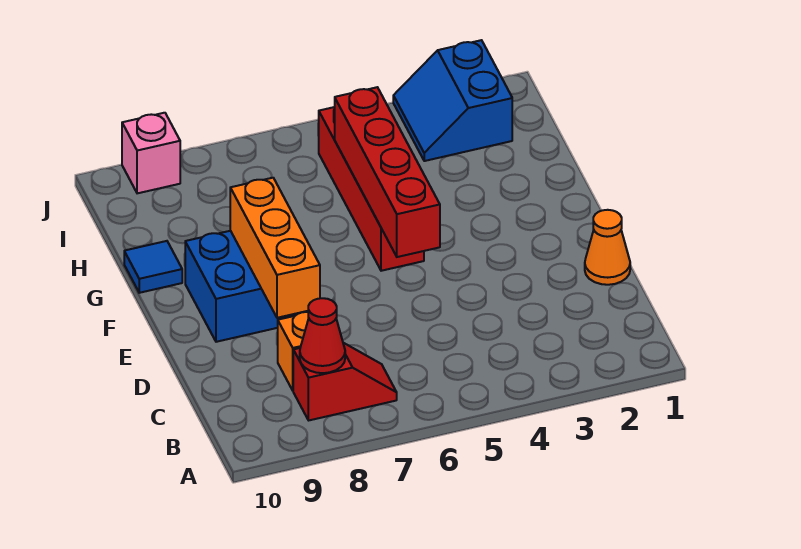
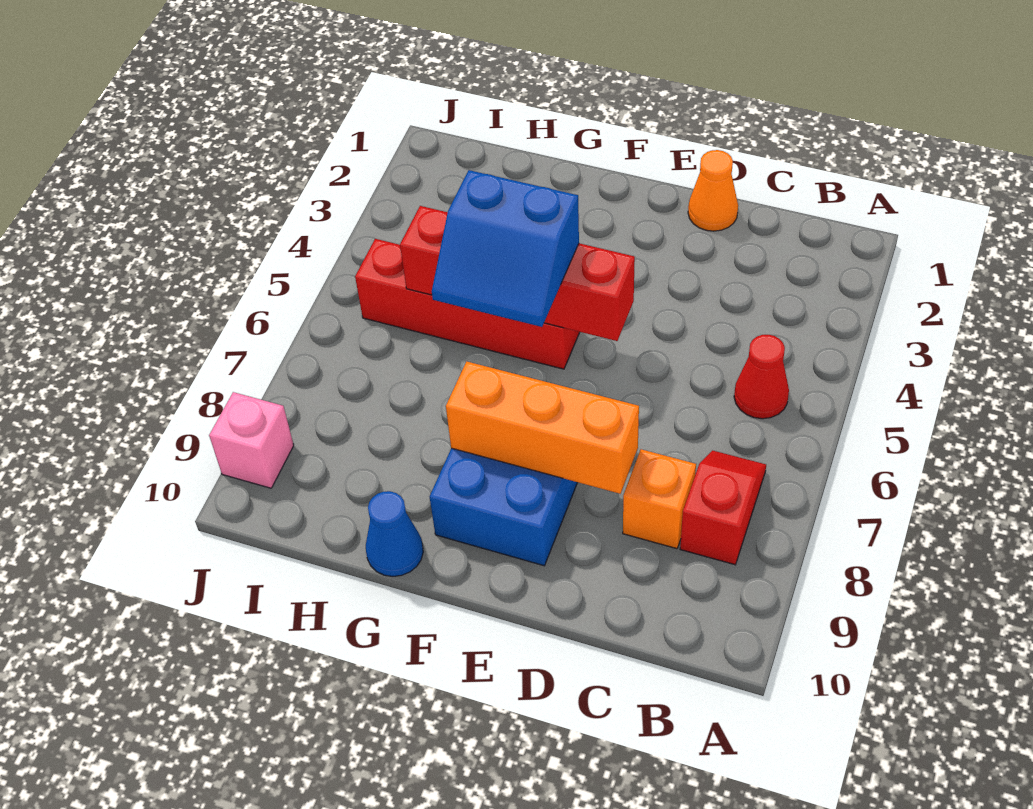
red 1x1 cone [300,298,345,373] -> red 1x1 cone moved to [734,335,789,419]
blue 1x1 tile [124,241,182,293] -> blue 1x1 cone [366,491,423,576]
blue 2x2 slope [393,40,512,161] -> blue 2x2 slope moved to [432,170,579,327]

